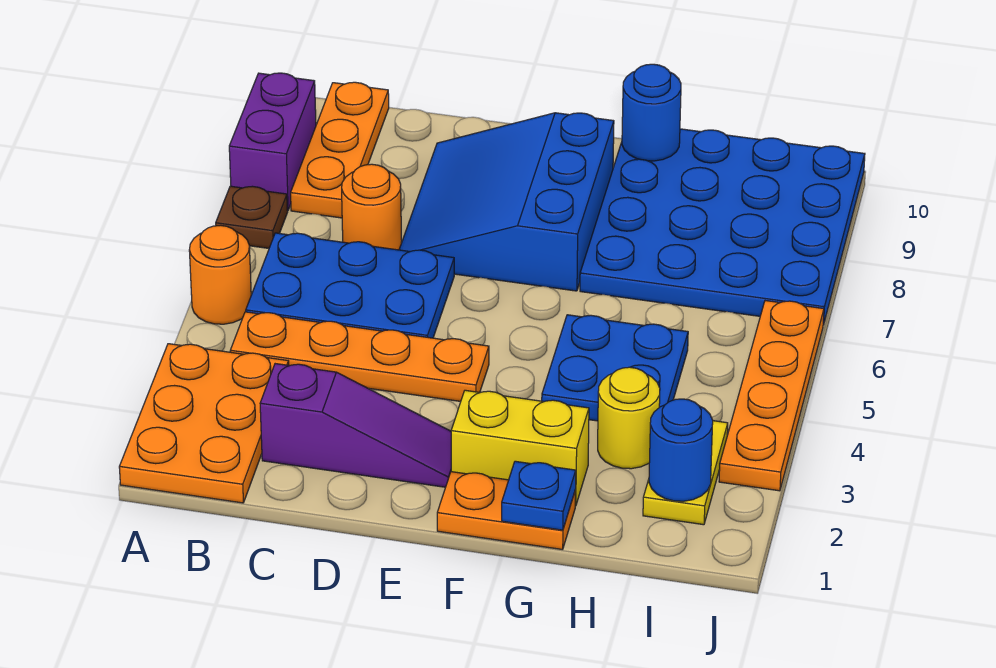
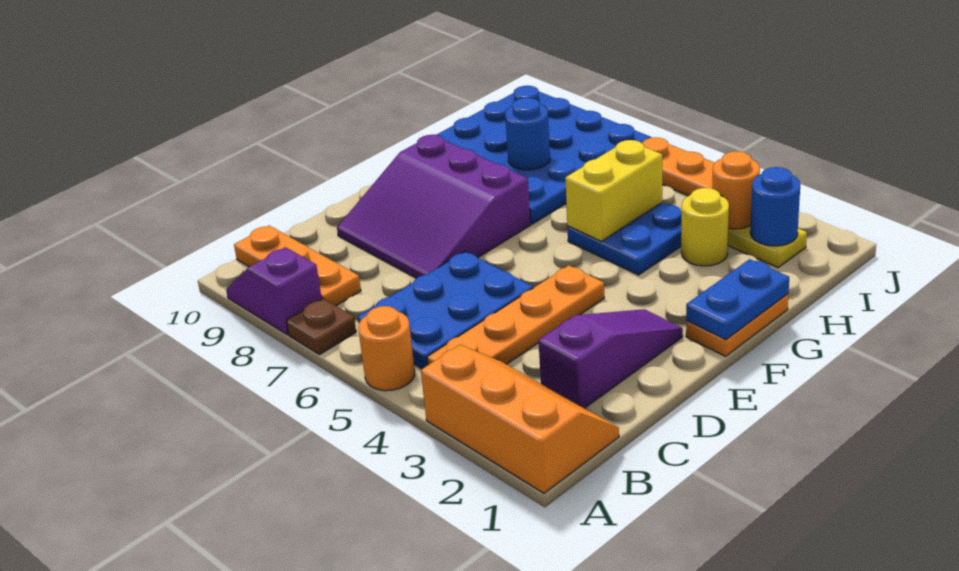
orange 2x3 plate [119,344,289,503] -> orange 2x3 slope [421,345,619,493]
purple 1x2 brick [229,73,316,211] -> purple 1x2 slope [226,247,322,335]
orange 1x1 round brick [342,164,402,250] -> orange 1x1 round brick moved to [712,151,760,229]
blue 3x3 slope [399,113,614,291] -> purple 3x3 slope [337,135,531,278]
yellow 1x2 brick [451,390,589,506] -> yellow 1x2 brick moved to [565,140,662,241]
blue 1x1 plate [502,461,576,530] -> blue 1x2 plate [686,259,789,340]
blue 1x1 round brick [622,64,681,161] -> blue 1x1 round brick moved to [505,98,550,170]

